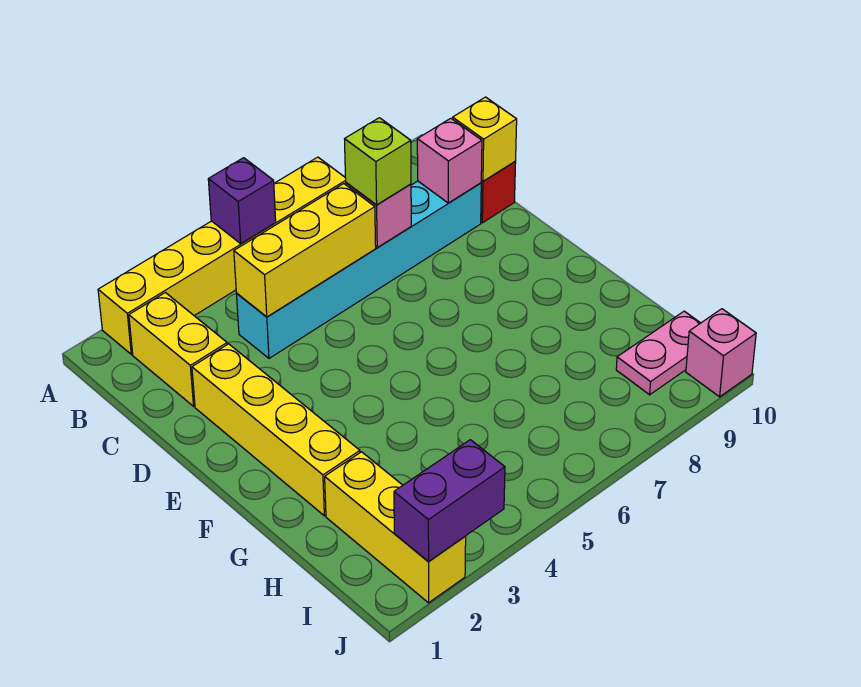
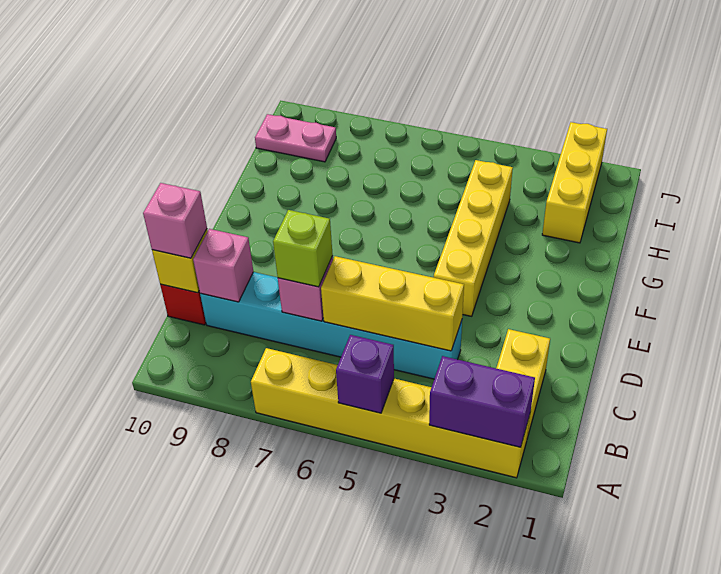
yellow 1x4 brick [192,344,360,516] -> yellow 1x4 brick moved to [434,160,513,316]
purple 1x2 brick [394,440,505,561] -> purple 1x2 brick moved to [429,356,535,447]
pink 1x1 brick [686,309,756,397] -> pink 1x1 brick moved to [143,183,207,258]

